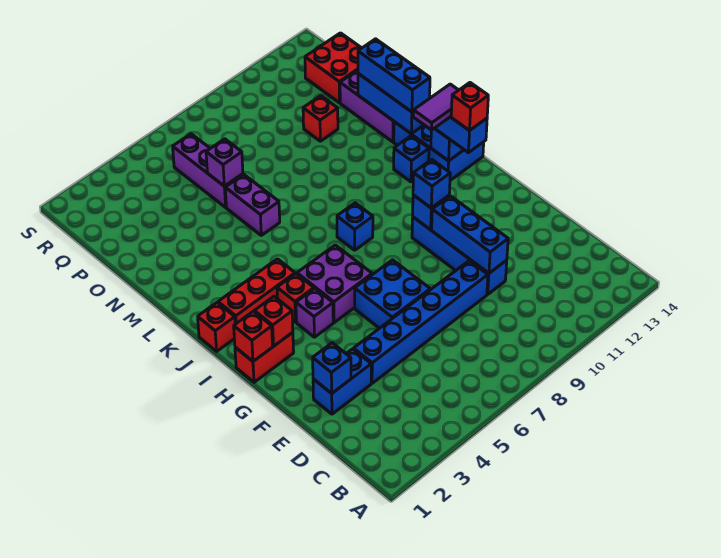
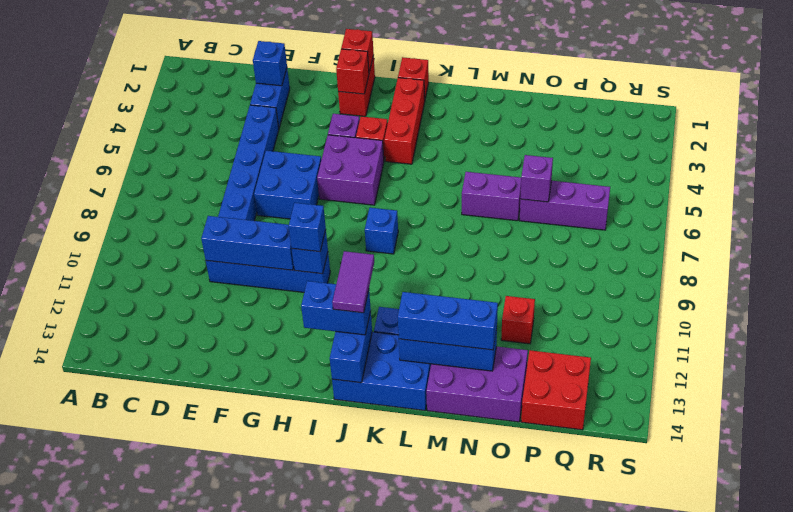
red 1x1 brick [451,83,488,131] -> none

